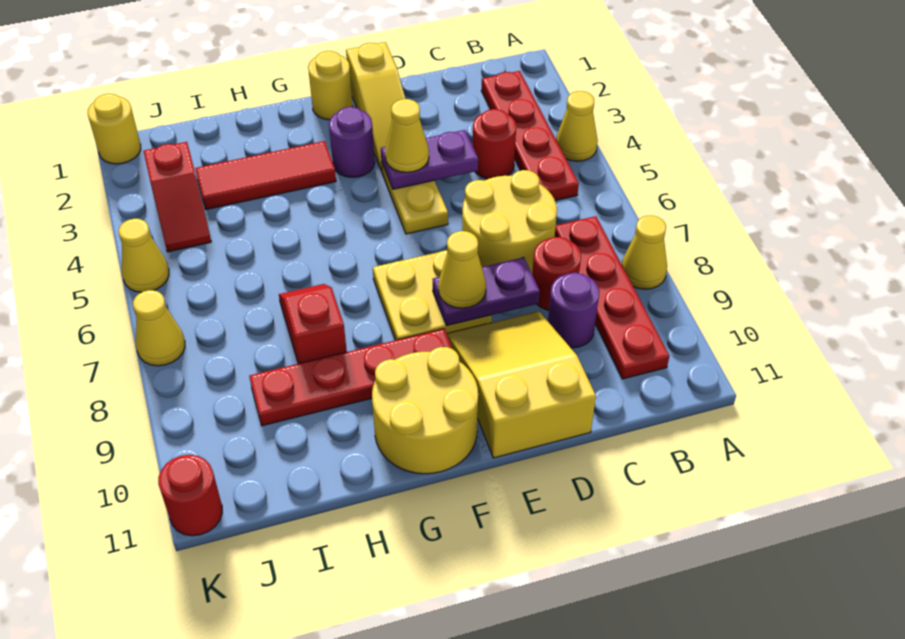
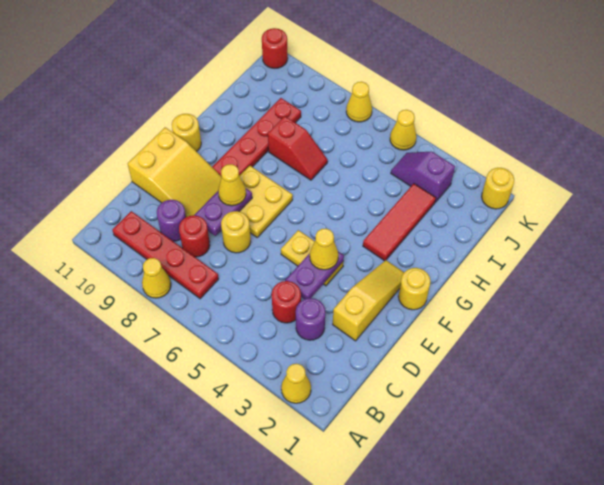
yellow 1x1 cone [556,91,598,161] -> yellow 1x1 cone moved to [281,364,311,403]
red 1x4 plate [481,71,579,201] -> none
yellow 2x2 round brick [462,170,557,273] -> yellow 1x1 round brick [221,211,251,253]
yellow 1x3 slope [346,42,406,172] -> yellow 1x3 slope turned to [333,260,404,341]
purple 1x1 round brick [329,107,375,177] -> purple 1x1 round brick moved to [296,298,325,340]
yellow 2x2 round brick [372,347,478,474] -> yellow 1x1 round brick [172,114,201,152]
red 1x2 slope [143,142,211,252] -> purple 1x2 slope [391,152,455,202]

